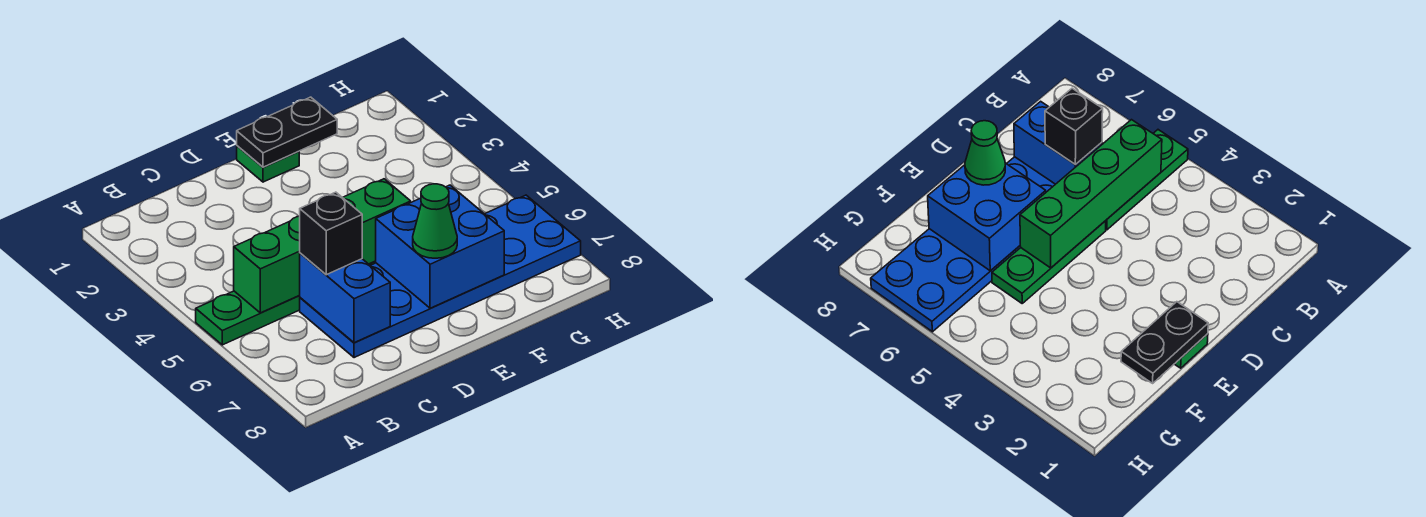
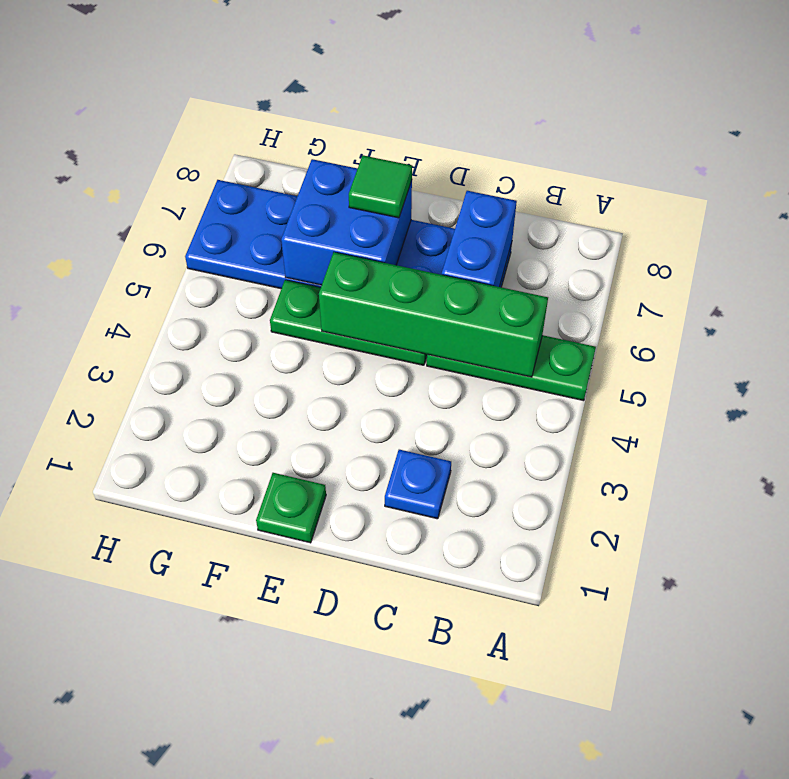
none -> blue 1x1 plate [385,450,451,519]
black 1x1 brick [300,192,362,275] -> none
black 1x2 plate [237,97,337,167] -> none
green 1x1 cone [413,184,457,258] -> green 1x1 tile [349,156,412,218]

